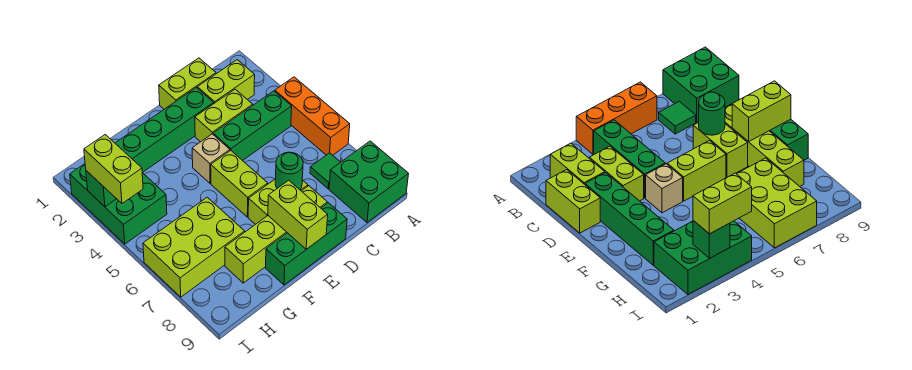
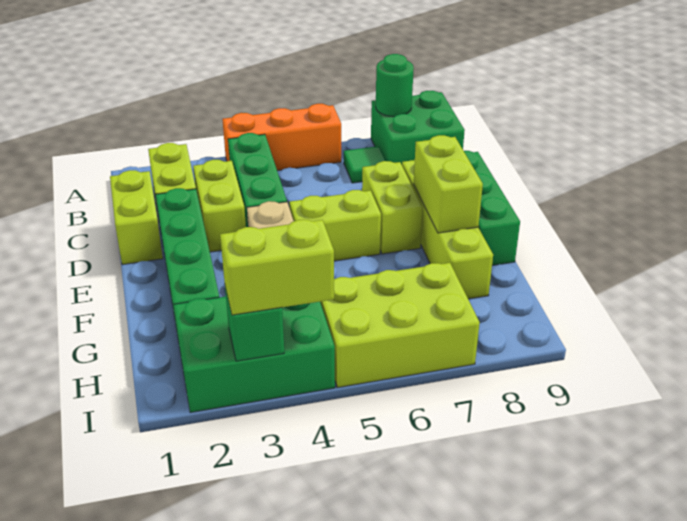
green 1x1 round brick [275,152,303,190] -> green 1x1 round brick moved to [376,54,414,117]
lime 1x2 brick [268,180,328,249] -> lime 1x2 brick turned to [414,135,483,233]
lime 2x3 brick [143,197,245,297] -> lime 2x3 brick turned to [320,263,480,388]

